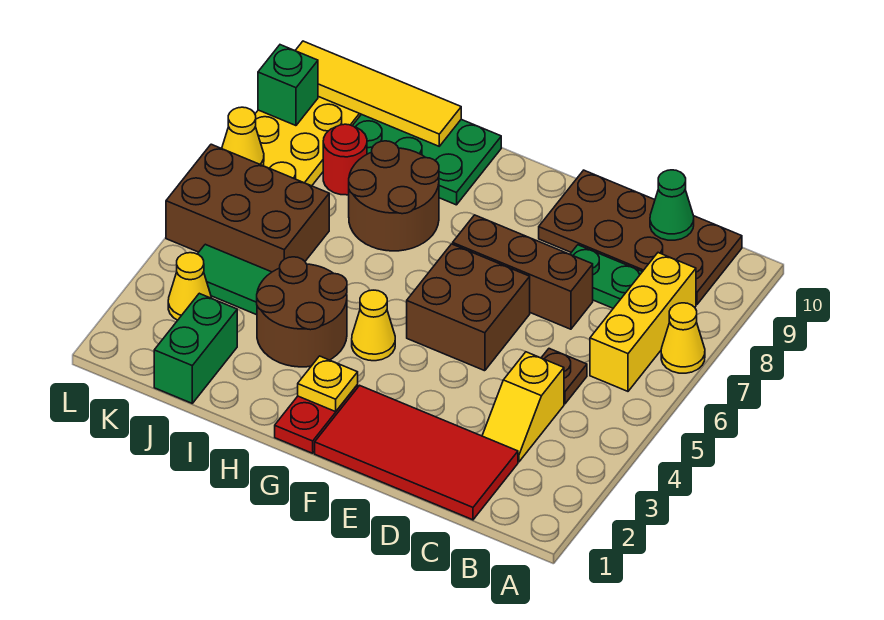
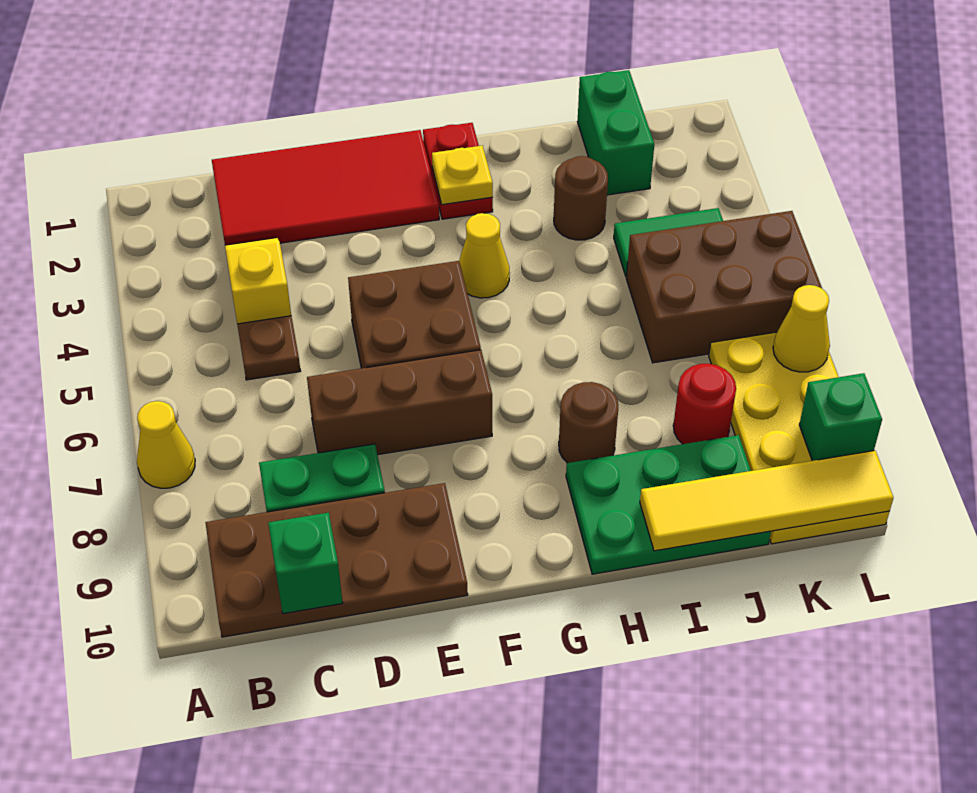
yellow 1x3 brick [590,253,696,391] -> none
green 1x1 cone [650,170,694,240] -> green 1x1 brick [268,513,343,614]
brown 2x2 round brick [257,257,347,367] -> brown 1x1 round brick [554,156,608,240]
brown 2x2 round brick [349,141,439,251] -> brown 1x1 round brick [559,382,618,463]
yellow 1x1 cone [168,253,211,320] -> none

